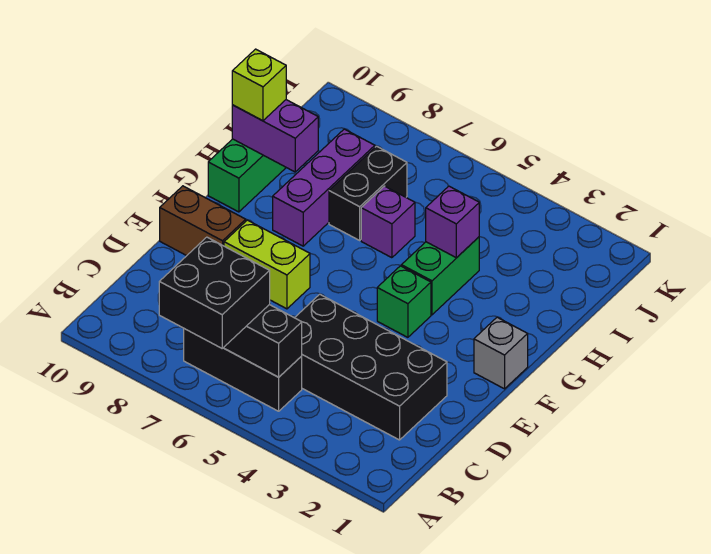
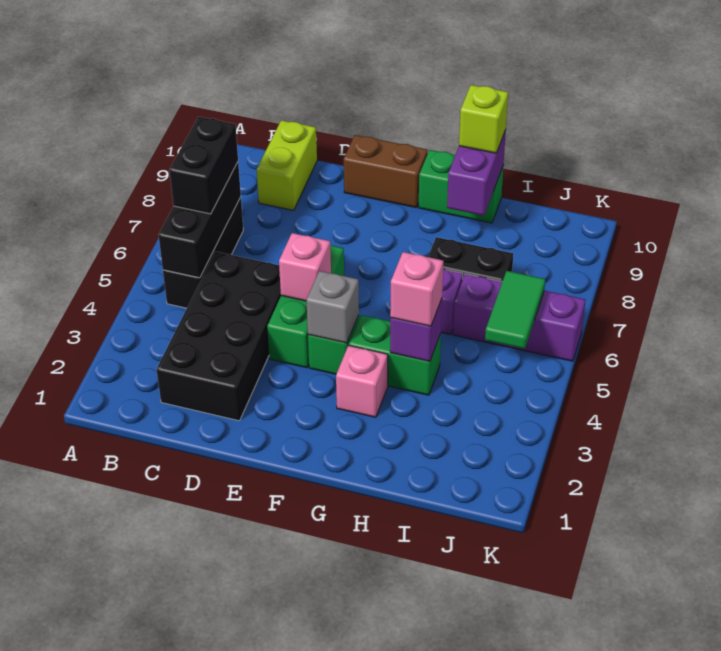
black 2x2 brick [159,237,270,348] -> black 1x2 brick [169,117,238,214]
none -> green 1x3 brick [267,245,344,368]
none -> pink 1x1 brick [279,233,331,301]
lime 1x2 brick [224,220,310,309] -> lime 1x2 brick moved to [256,120,317,210]
brown 1x2 brick [160,186,246,256] -> brown 1x2 brick turned to [344,135,428,208]
grey 1x1 brick [474,317,528,389] -> grey 1x1 brick moved to [306,271,359,343]
none -> pink 1x1 brick [336,345,388,417]
purple 1x3 brick [273,129,375,246] -> purple 1x3 brick moved to [453,274,585,361]
none -> pink 1x1 brick [390,252,443,326]
none -> green 1x2 tile [485,271,545,349]

